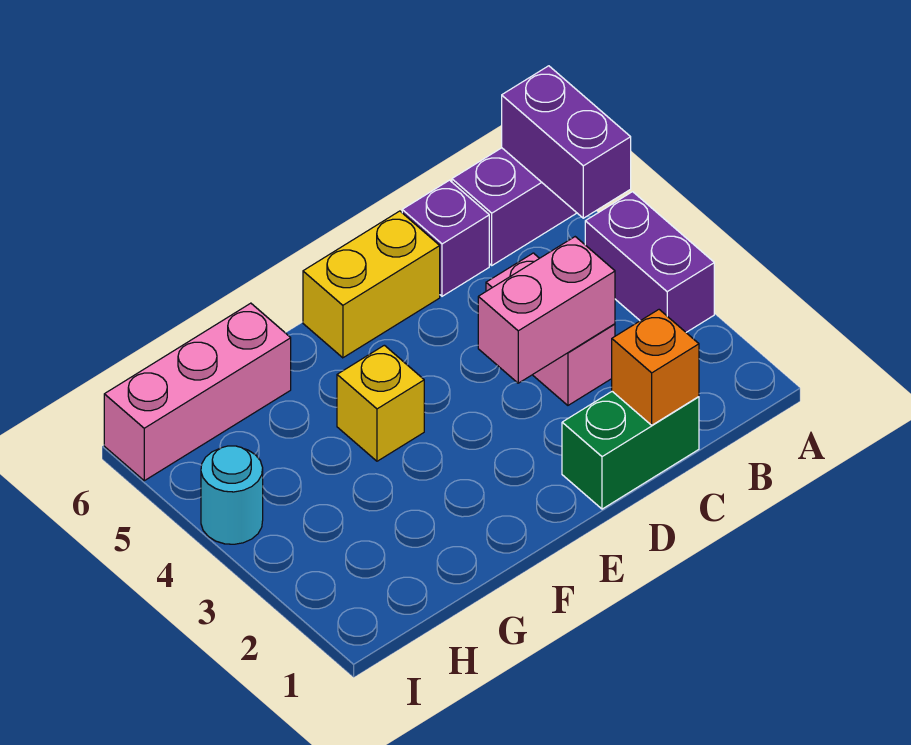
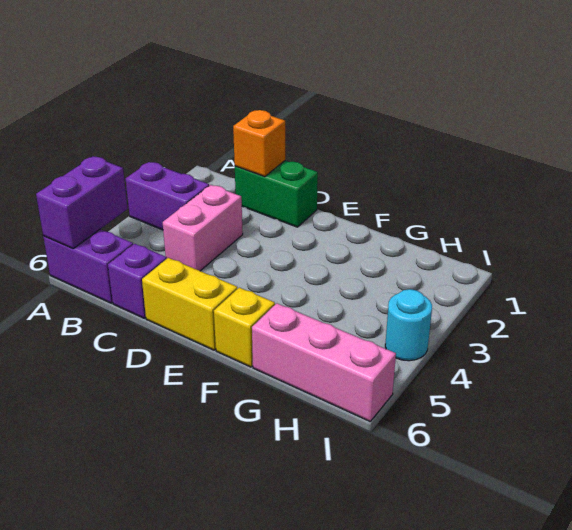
purple 1x2 brick [585,192,714,332] -> purple 1x2 brick turned to [125,162,209,230]
pink 1x2 brick [478,237,615,383] -> none
yellow 1x1 brick [337,345,424,461] -> yellow 1x1 brick moved to [214,288,275,367]

